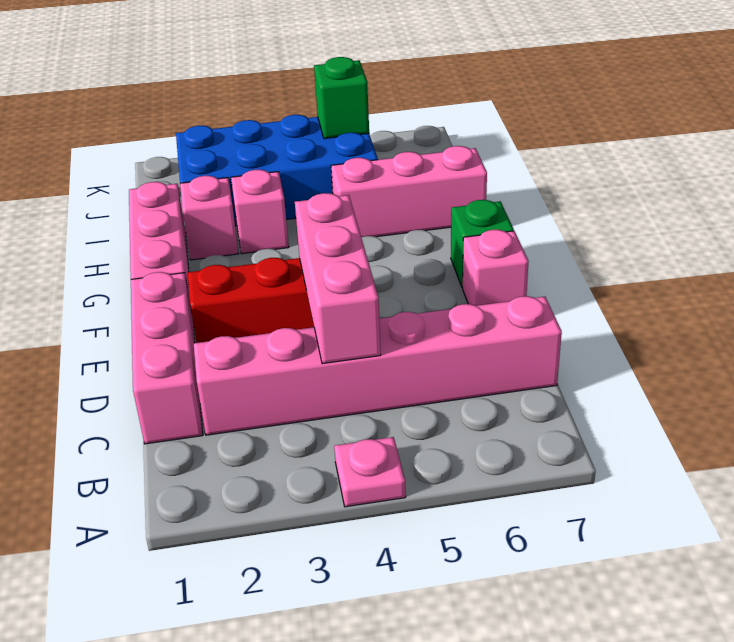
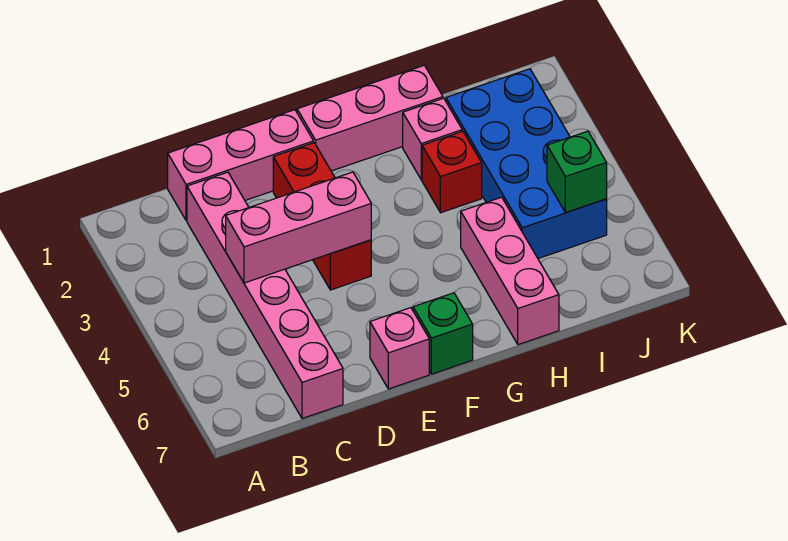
pink 1x1 plate [334,437,406,507] -> none
pink 1x1 brick [231,170,289,254] -> red 1x1 brick [422,131,482,213]

